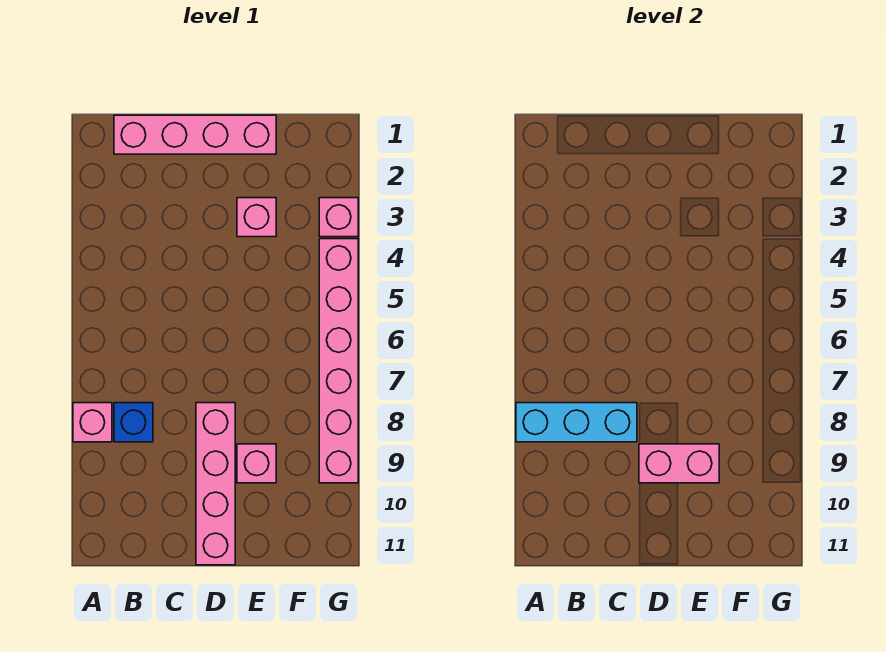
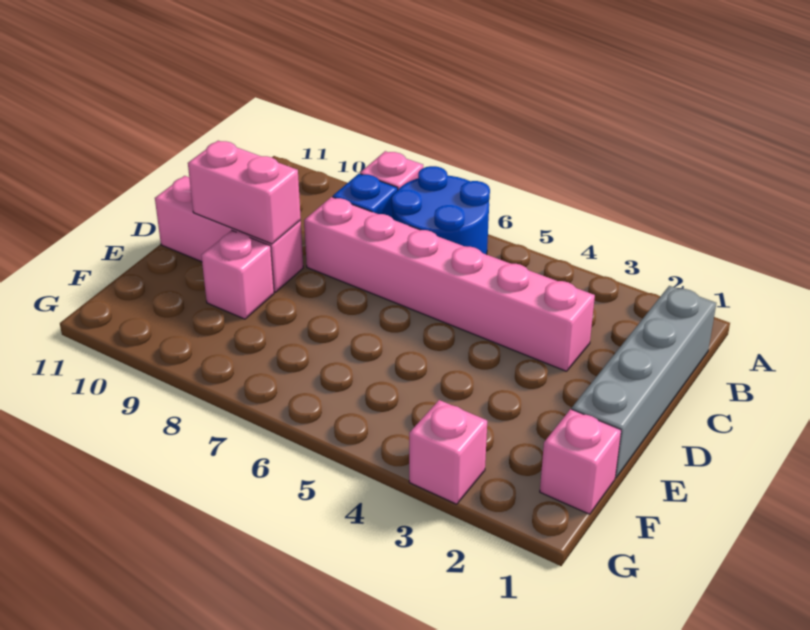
none -> blue 2x2 round brick [392,166,490,254]
cyan 1x3 brick [516,403,637,442] -> none
pink 1x4 brick [114,115,276,154] -> grey 1x4 brick [572,286,716,478]
pink 1x4 brick [196,403,235,565] -> pink 1x3 brick [155,176,303,292]
pink 1x2 brick [639,444,719,483] -> pink 1x2 brick turned to [188,141,301,244]
pink 1x1 brick [237,198,276,237] -> pink 1x1 brick moved to [540,409,621,514]
pink 1x6 brick [319,239,358,483] -> pink 1x6 brick moved to [304,197,595,371]

